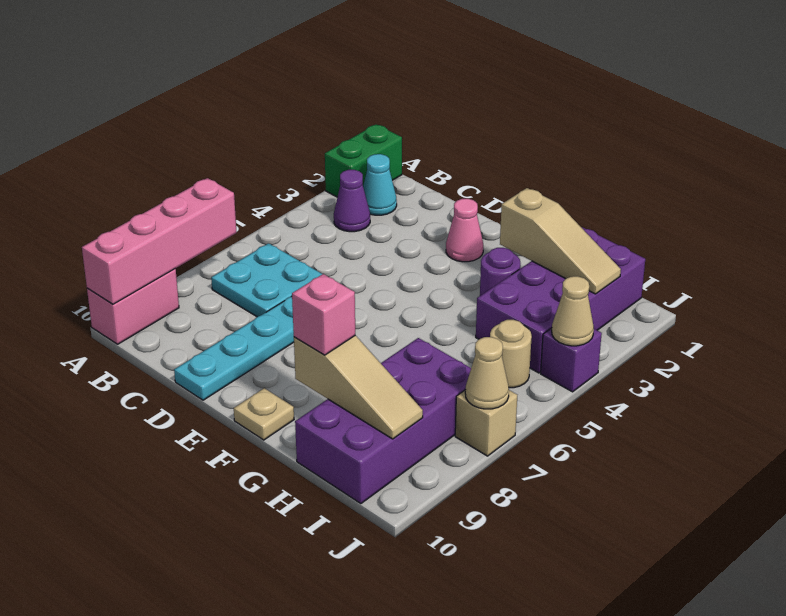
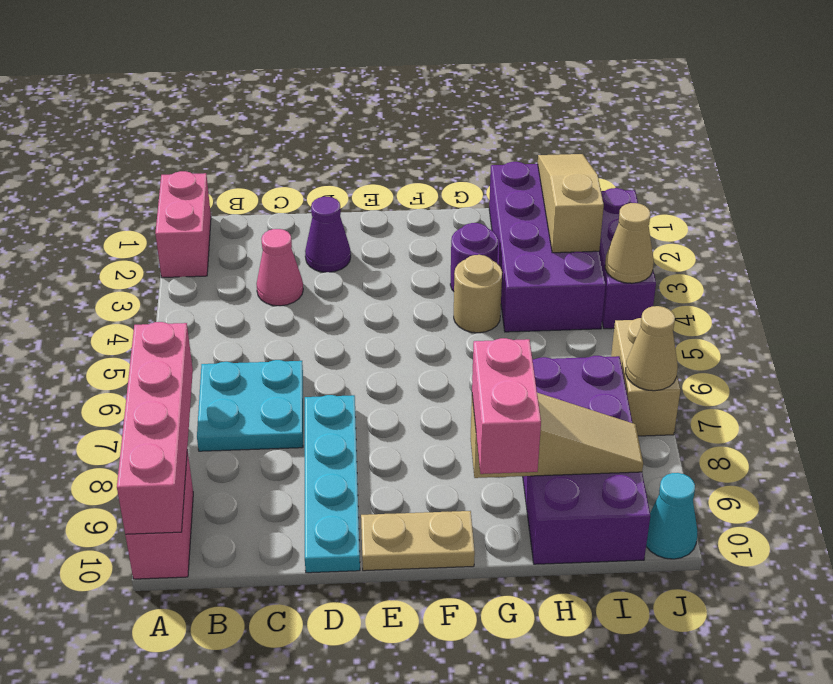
green 1x2 brick [325,124,402,197] -> pink 1x2 brick [155,171,211,278]
cyan 1x1 cone [363,154,397,215] -> cyan 1x1 cone moved to [646,473,697,559]
purple 1x1 cone [334,170,370,232] -> purple 1x1 cone moved to [305,197,351,272]
pink 1x1 cone [446,199,483,262] -> pink 1x1 cone moved to [257,229,303,306]
tan 1x1 plate [234,388,294,440] -> tan 1x2 plate [361,511,475,571]
tan 1x3 slope [500,188,621,294] -> tan 1x3 slope turned to [538,154,604,253]
pink 1x1 brick [292,274,355,355] -> pink 1x2 brick [472,338,541,474]
tan 1x1 round brick [490,320,532,388] -> tan 1x1 round brick moved to [454,255,502,333]
purple 1x1 brick [541,328,602,392] -> purple 1x3 brick [599,188,656,329]
tan 1x1 brick [455,390,517,456] -> tan 1x2 brick [611,318,680,436]

